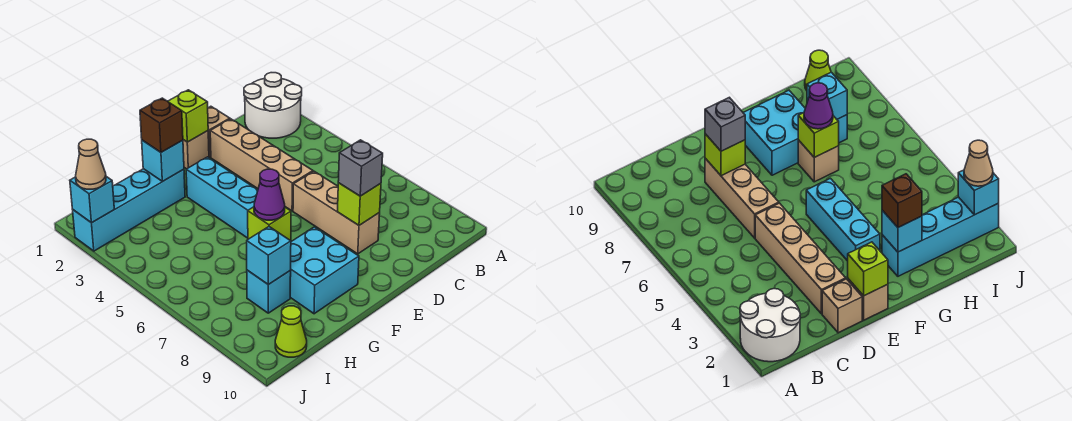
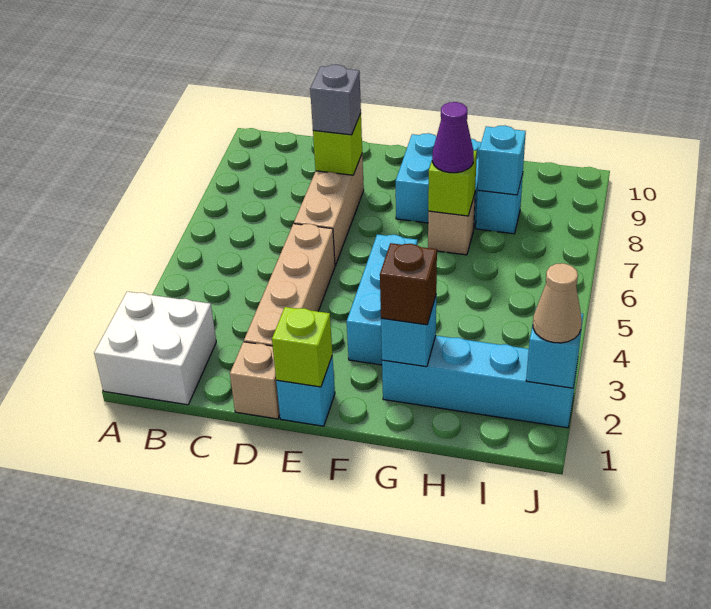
white 2x2 round brick [244,73,302,138] -> white 2x2 brick [94,292,216,405]
tan 1x1 brick [183,131,209,169] -> cyan 1x1 brick [276,355,335,426]
lime 1x1 cone [275,306,307,357] -> none

